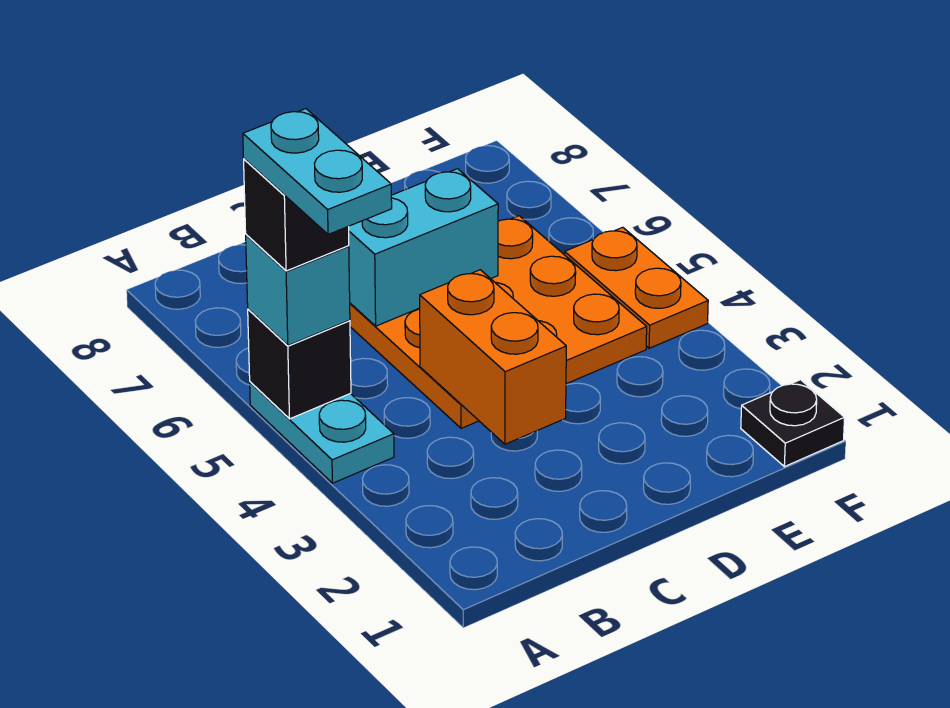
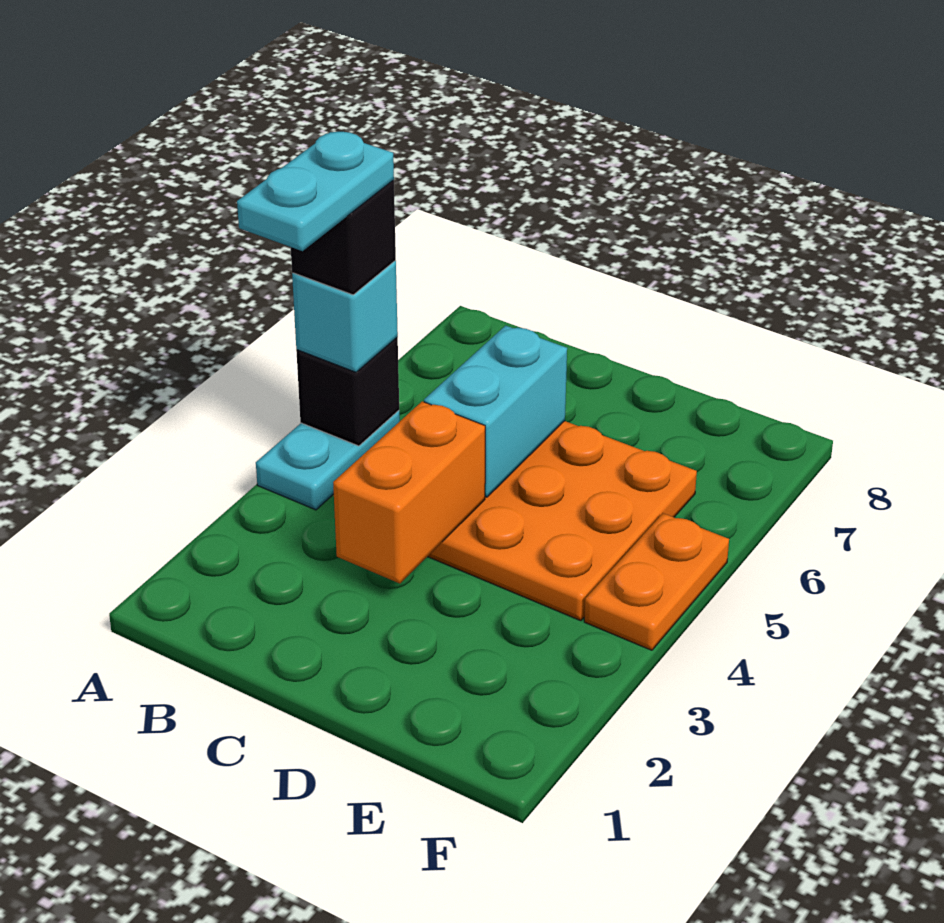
cyan 1x2 brick [349,169,498,326] -> cyan 1x2 brick turned to [424,326,567,497]
black 1x1 plate [741,380,845,467] -> none

